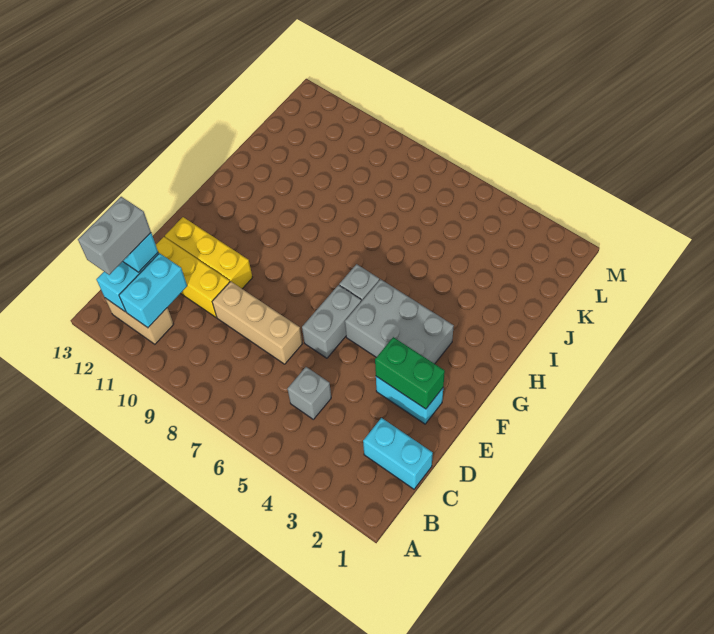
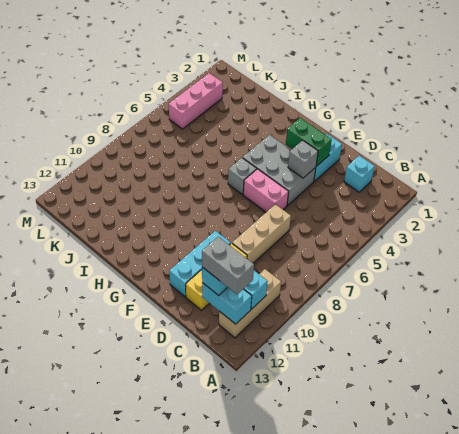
tan 1x2 brick [105,298,174,344] -> tan 1x3 brick [219,269,281,338]
cyan 1x2 brick [363,418,433,489] -> cyan 1x1 brick [344,156,375,192]
grey 1x1 brick [288,367,331,419] -> grey 1x1 brick moved to [288,140,318,178]
green 1x2 brick [375,337,445,409] -> green 1x2 brick turned to [286,118,332,166]
grey 1x2 brick [302,285,361,358] -> pink 1x2 brick [243,169,289,212]
yellow 1x3 brick [165,217,253,289] -> cyan 1x3 brick [169,231,231,297]
grey 2x3 brick [345,279,454,364] -> grey 2x3 brick turned to [243,135,316,205]
none -> pink 1x3 brick [169,73,223,129]

